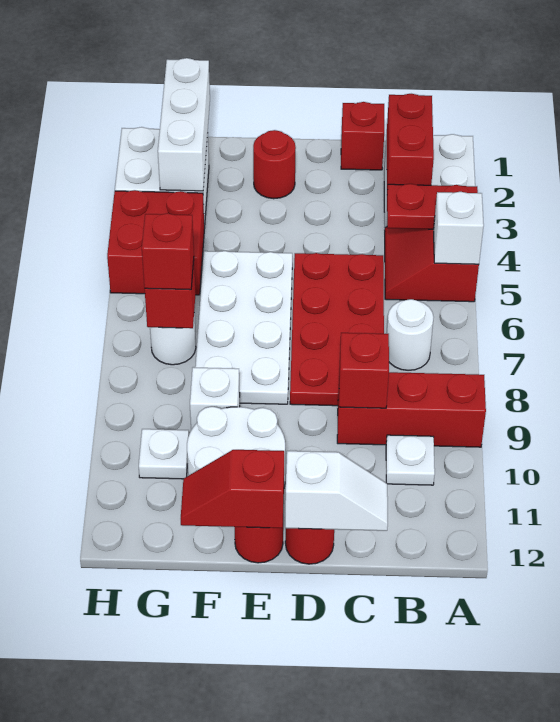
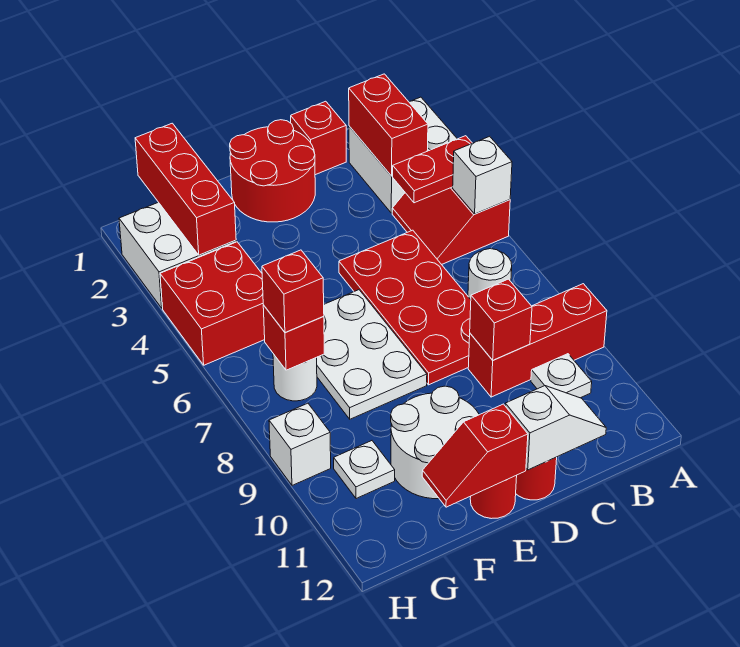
red 1x1 round brick [253,130,296,199] -> red 2x2 round brick [230,120,315,222]
white 2x4 plate [195,251,292,404] -> white 2x3 plate [317,290,427,419]
white 1x1 brick [190,367,240,430] -> white 1x1 brick moved to [269,403,331,485]
white 1x3 brick [158,58,210,191] -> red 1x3 brick [135,123,236,255]

